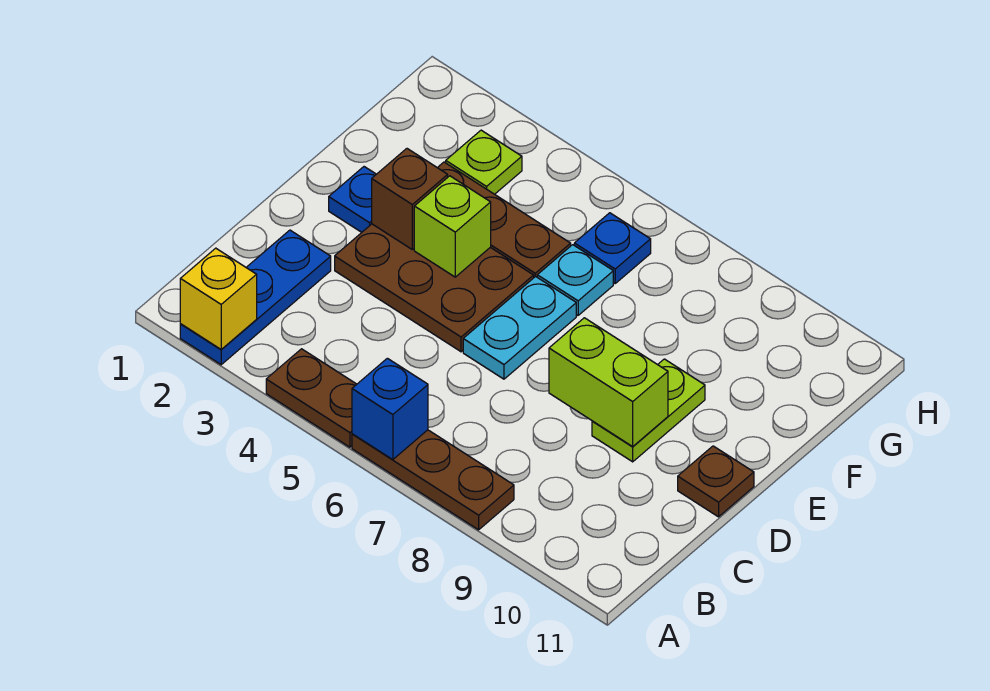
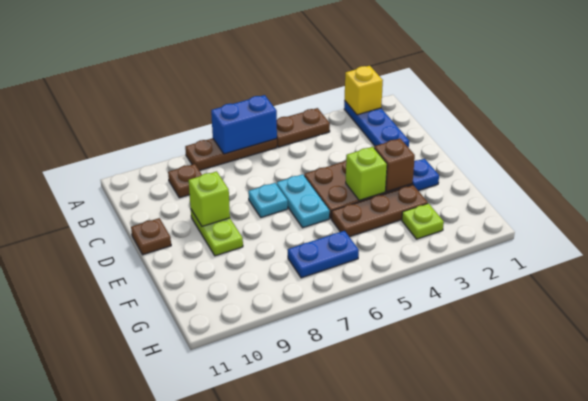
blue 1x1 brick [352,358,428,460] -> blue 1x2 brick [211,95,277,154]
none -> brown 1x1 plate [168,164,202,198]
lime 1x2 brick [549,318,668,446] -> lime 1x1 brick [189,171,230,226]
cyan 1x1 plate [537,245,613,315] -> cyan 1x1 plate moved to [248,183,288,217]
blue 1x1 plate [574,213,651,283] -> blue 1x2 plate [288,231,359,278]

